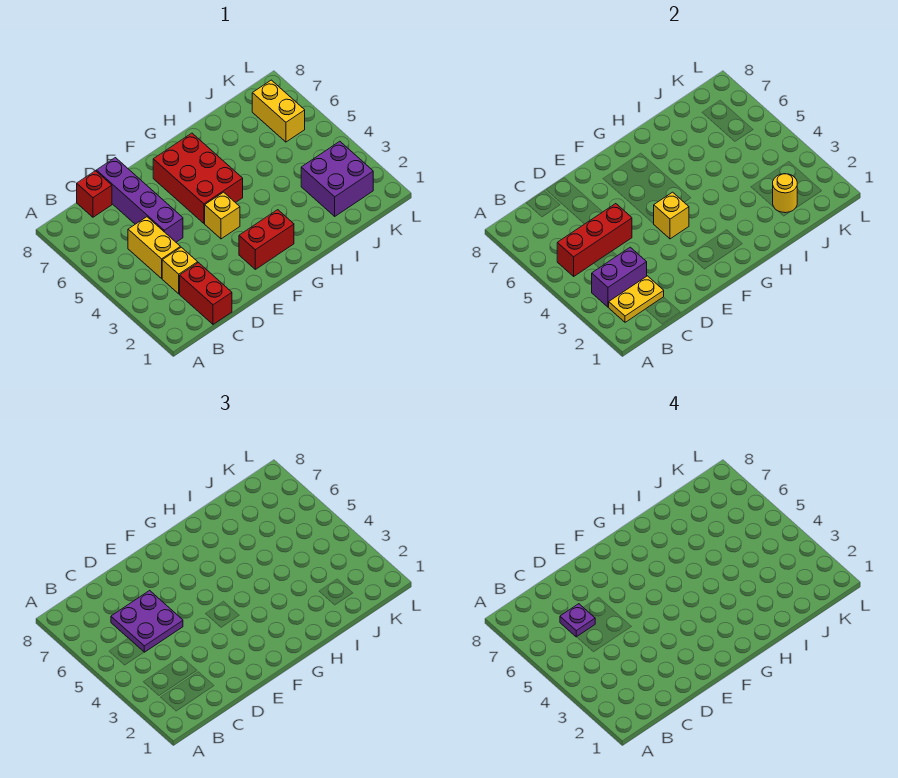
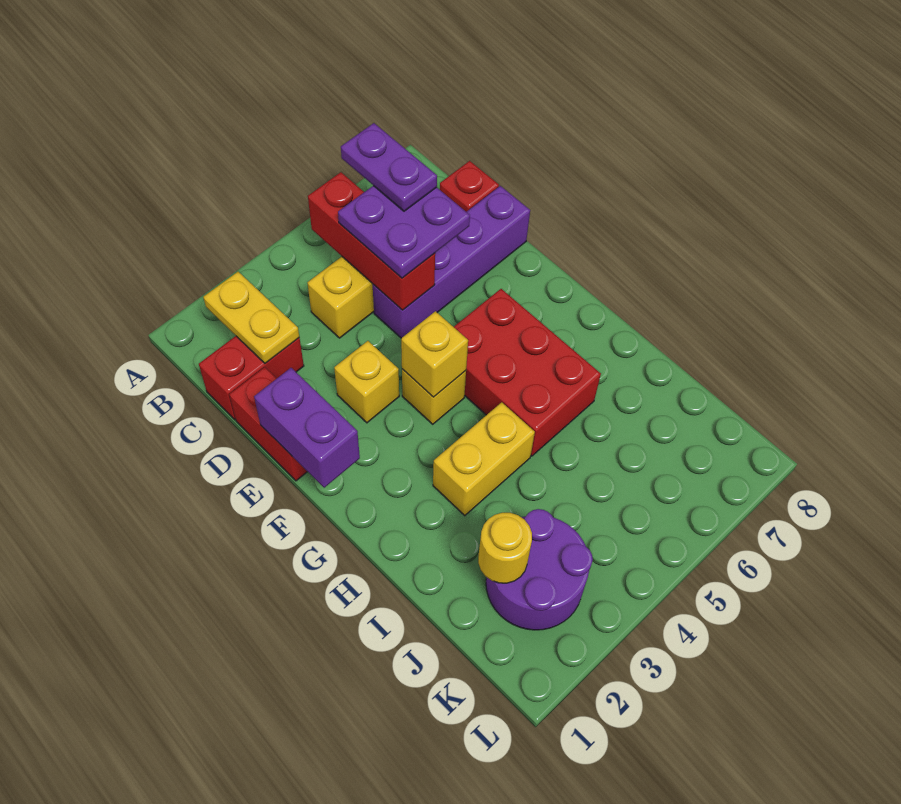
purple 1x2 brick [592,247,647,307] -> purple 1x2 brick moved to [254,368,360,488]
yellow 1x1 brick [162,247,198,294] -> yellow 1x1 brick moved to [334,341,399,423]
purple 1x1 plate [560,604,595,637] -> purple 1x2 plate [341,123,437,211]
red 1x2 brick [239,210,294,269] -> red 1x2 brick moved to [229,367,307,481]
red 2x3 brick [153,133,243,223] -> red 2x3 brick turned to [454,289,601,456]
purple 2x2 brick [301,141,373,216] -> purple 2x2 round brick [486,509,593,630]
yellow 1x2 brick [252,80,305,142] -> yellow 1x2 brick moved to [433,402,535,516]

